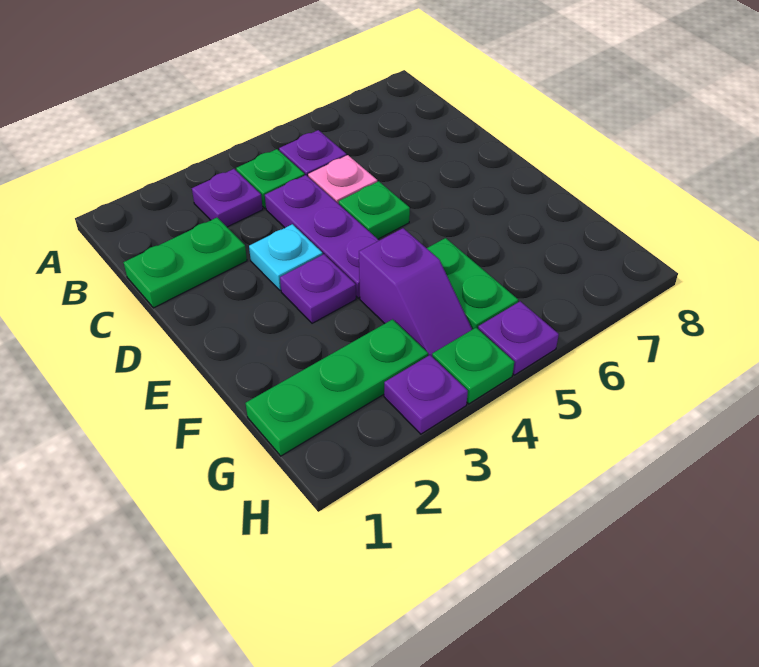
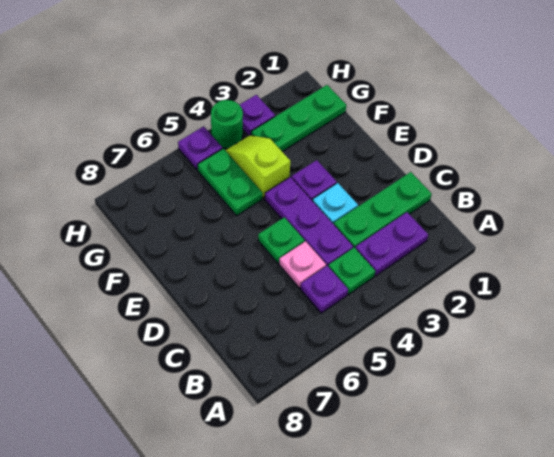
purple 1x1 plate [192,169,263,227] -> purple 1x2 plate [355,212,428,276]
green 1x2 plate [124,218,247,308] -> green 1x3 plate [334,172,432,248]
purple 1x2 slope [359,228,472,356] -> lime 1x2 slope [225,135,290,198]
green 1x1 plate [432,328,514,404] -> green 1x1 round brick [211,100,243,148]

